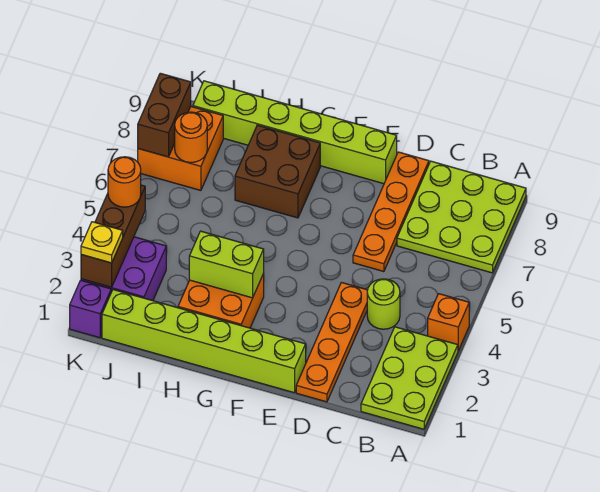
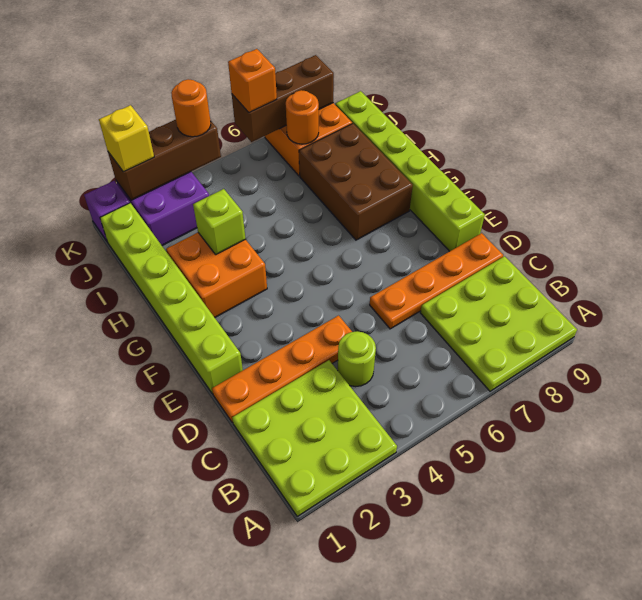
lime 2x3 plate [361,327,458,429] -> lime 3x3 plate [232,360,397,516]
orange 1x1 brick [428,294,469,351] -> orange 1x1 brick moved to [228,49,277,113]
lime 1x2 brick [189,231,264,298] -> lime 1x1 brick [193,189,246,254]
brown 2x2 brick [235,125,320,218] -> brown 2x3 brick [299,124,413,240]
yellow 1x1 plate [81,222,123,263] -> yellow 1x1 brick [99,105,154,172]
brown 1x2 brick [138,73,191,157] -> brown 1x3 brick [232,55,334,142]

